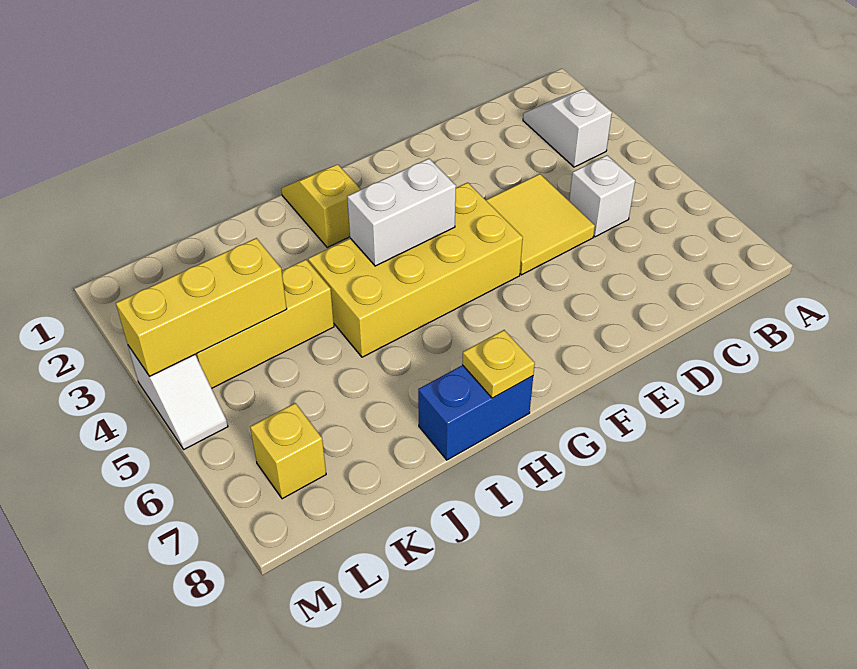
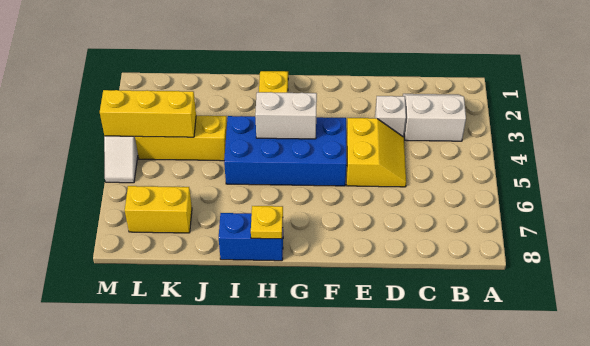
white 1x2 slope [523,89,612,167] -> white 2x2 slope [403,94,466,141]
white 1x1 brick [569,155,635,237] -> white 1x1 brick moved to [375,96,406,137]
yellow 2x2 tile [486,174,595,275] -> yellow 2x2 slope [346,118,406,187]
yellow 2x4 brick [308,183,523,357] -> blue 2x4 brick [224,116,347,186]
yellow 1x1 brick [250,403,326,499] -> yellow 1x2 brick [125,186,192,233]

